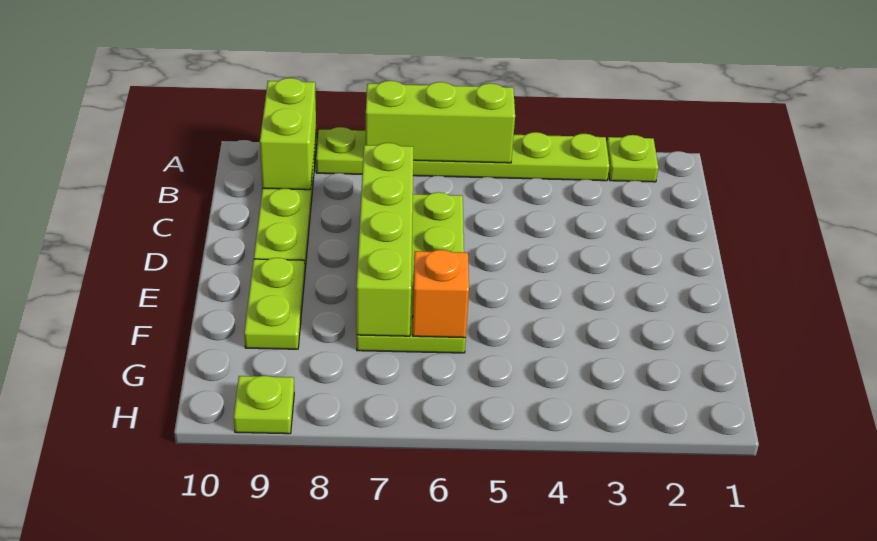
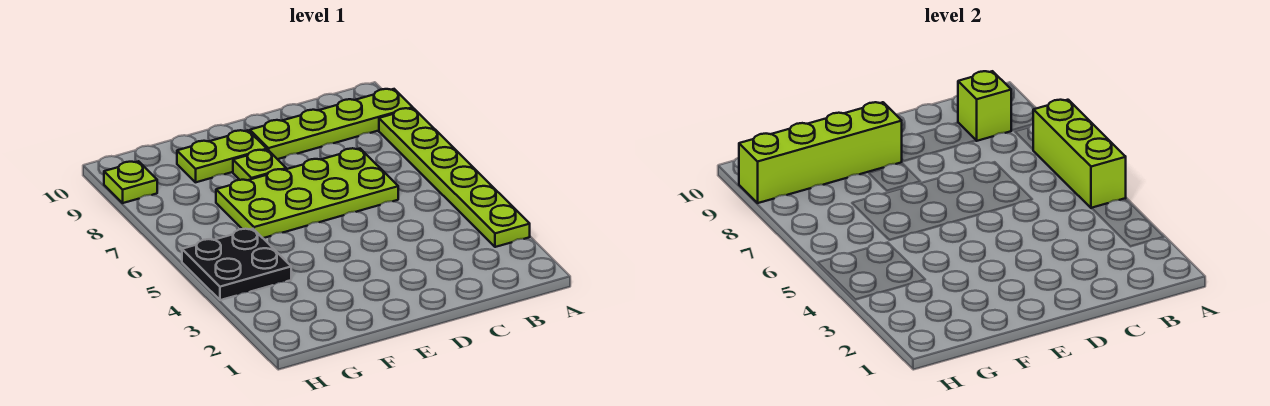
lime 1x1 plate [607,135,658,182] -> lime 1x1 plate moved to [233,150,286,180]
lime 1x2 brick [260,78,316,190] -> lime 1x1 brick [958,71,1012,141]
lime 1x4 brick [356,143,413,336] -> lime 1x4 brick moved to [739,102,902,203]
orange 1x1 brick [413,250,469,338] -> none
none -> black 2x2 plate [182,229,291,300]

